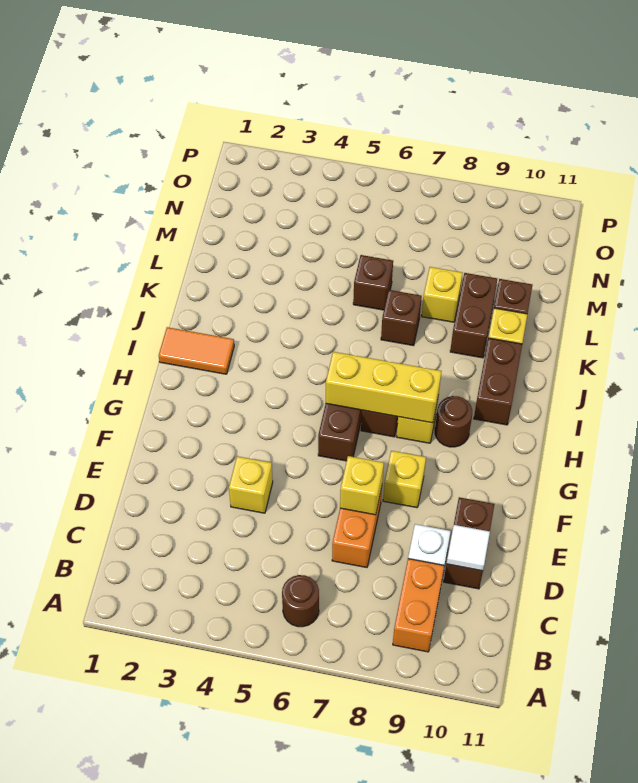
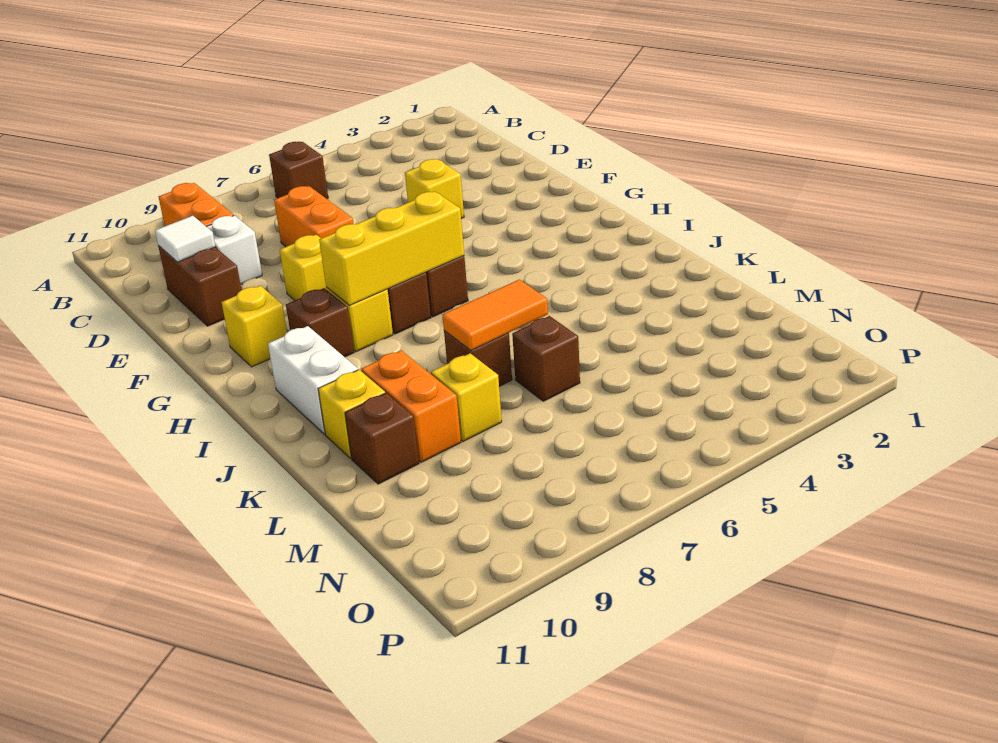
brown 1x1 round brick [282,575,319,627] -> brown 1x1 brick [269,142,328,199]
yellow 1x1 brick [340,456,384,515] -> yellow 1x1 brick moved to [222,286,287,367]
brown 1x1 round brick [435,396,472,447] -> brown 1x1 brick [286,288,354,357]
orange 1x2 tile [159,327,234,374] -> orange 1x2 tile moved to [442,279,548,351]
brown 1x2 brick [474,338,522,425] -> white 1x2 brick [268,326,358,434]
brown 1x2 brick [450,273,497,358] -> orange 1x2 brick [361,350,461,462]

